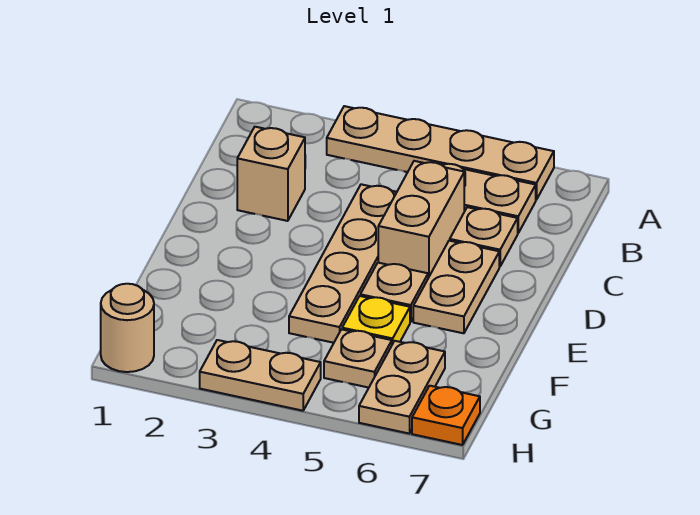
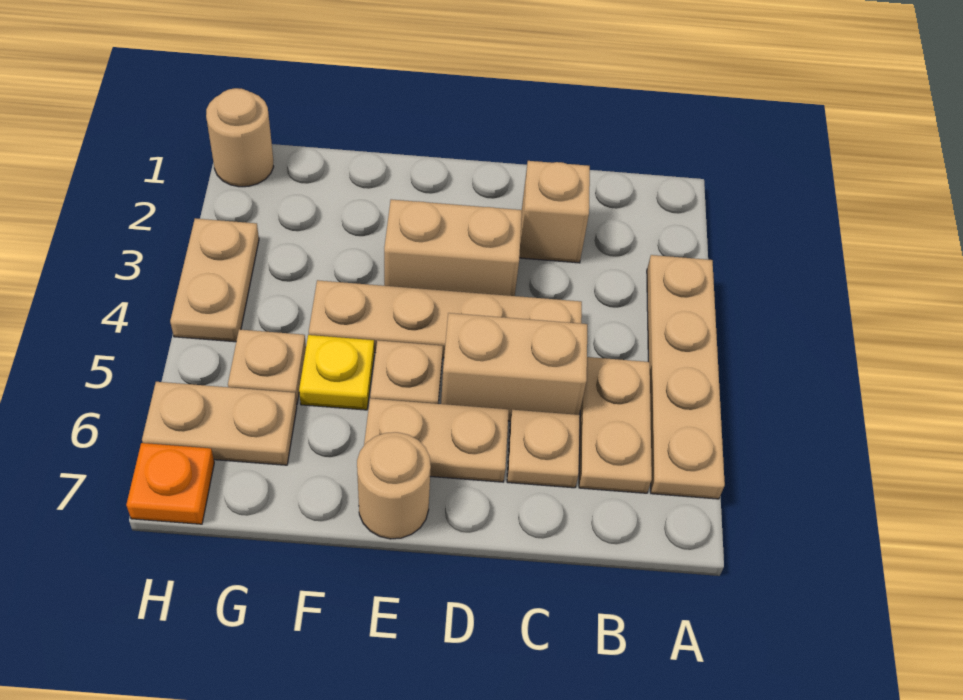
none -> tan 1x2 brick [384,199,522,296]
none -> tan 1x1 round brick [357,432,431,539]

